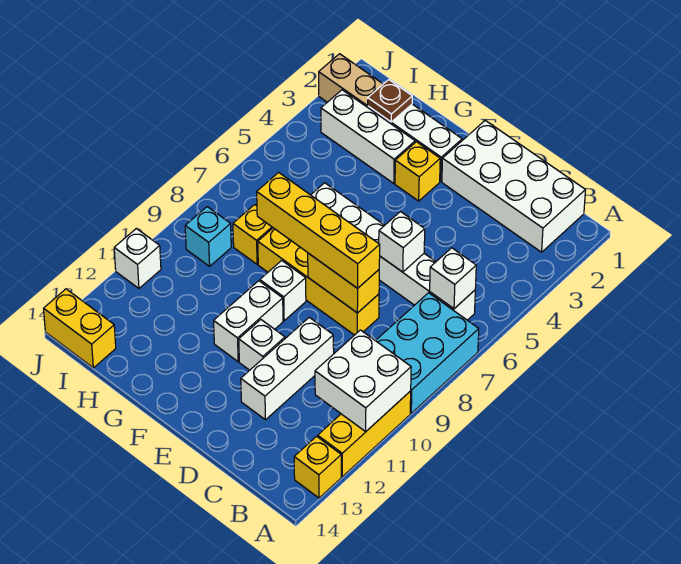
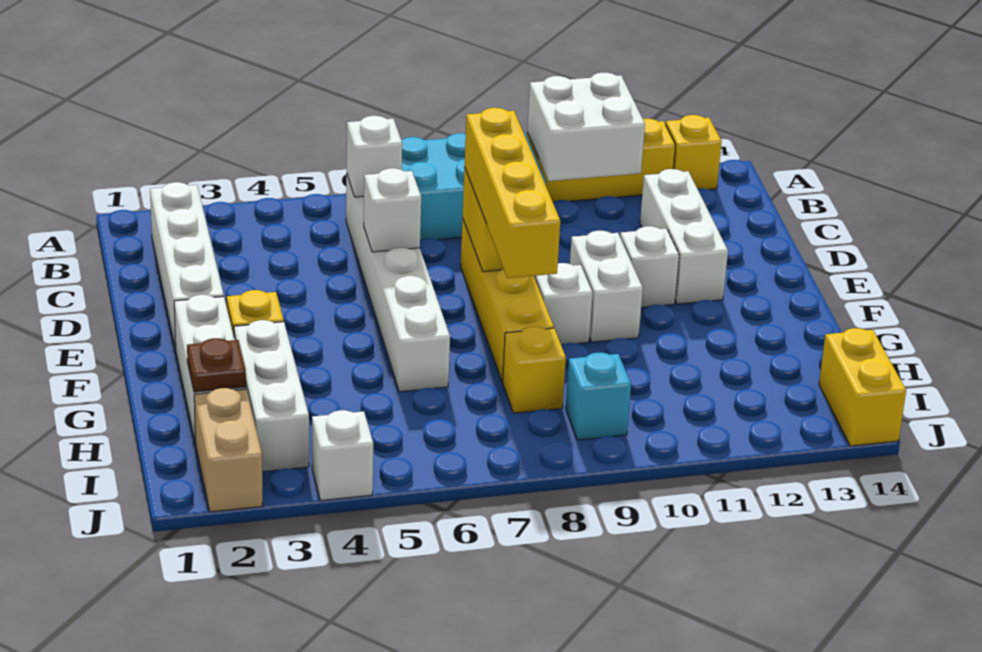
white 2x4 brick [442,120,585,252] -> white 1x4 brick [150,182,224,350]
white 1x3 brick [241,317,334,420] -> white 1x3 brick turned to [640,169,728,304]
white 1x2 brick [214,281,283,362] -> white 1x2 brick turned to [570,231,643,342]
white 1x1 brick [114,228,161,288] -> white 1x1 brick moved to [312,410,373,501]

